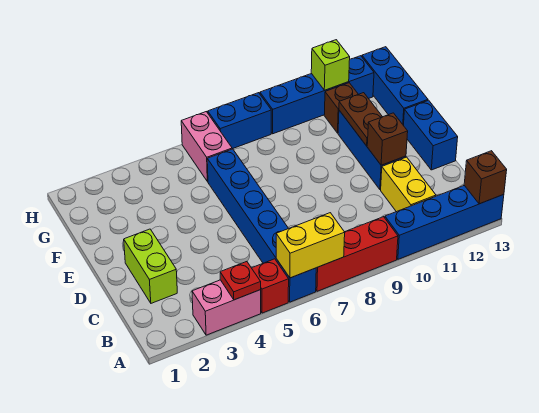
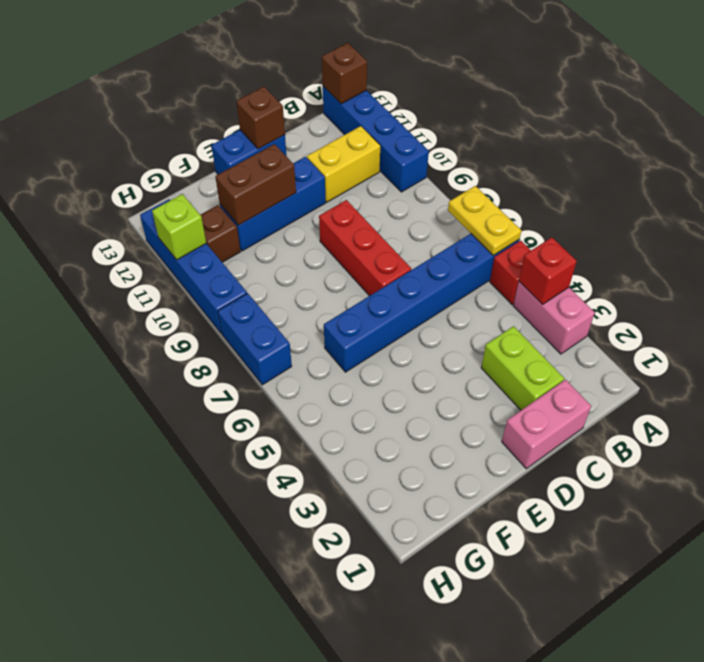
red 1x1 plate [220,262,261,300] -> red 1x1 brick [519,237,577,305]
yellow 1x2 brick [276,213,345,278] -> yellow 1x2 plate [448,186,521,256]
red 1x3 brick [316,217,398,291] -> red 1x3 brick moved to [319,200,411,296]
lime 1x2 brick [124,229,177,303] -> lime 1x2 brick turned to [481,326,564,410]
brown 1x1 brick [367,113,408,165] -> brown 1x1 brick moved to [236,87,285,149]
brown 1x2 plate [339,93,382,146] -> brown 1x2 brick [215,144,296,225]
blue 1x3 brick [362,47,428,126] -> none
pink 1x2 brick [181,112,232,182] -> pink 1x2 brick moved to [502,380,591,469]

